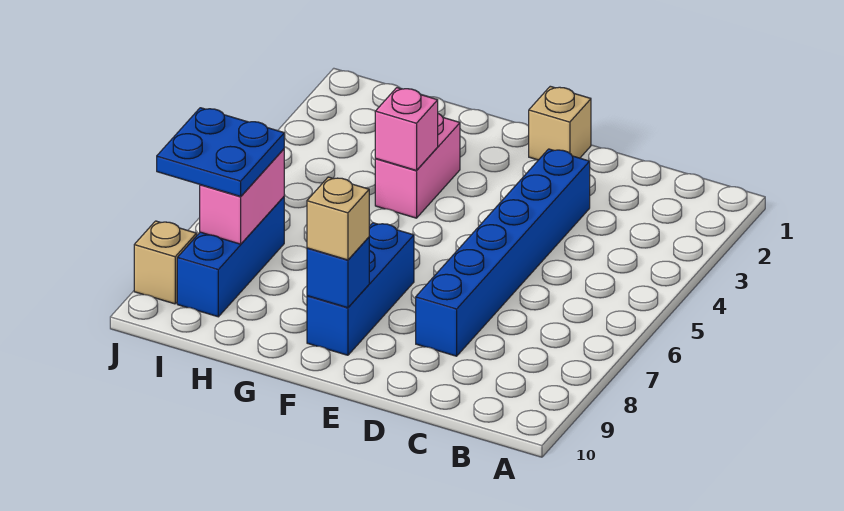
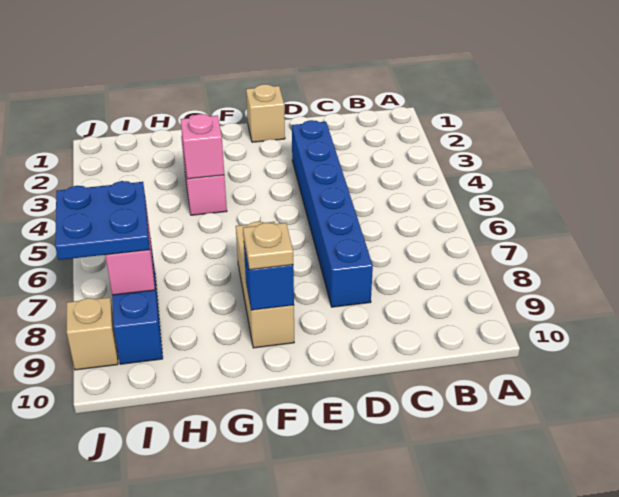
blue 1x3 brick [307,223,414,355] -> tan 1x3 brick [236,222,294,348]
tan 1x1 brick [307,177,369,260] -> tan 1x1 plate [243,223,293,270]

